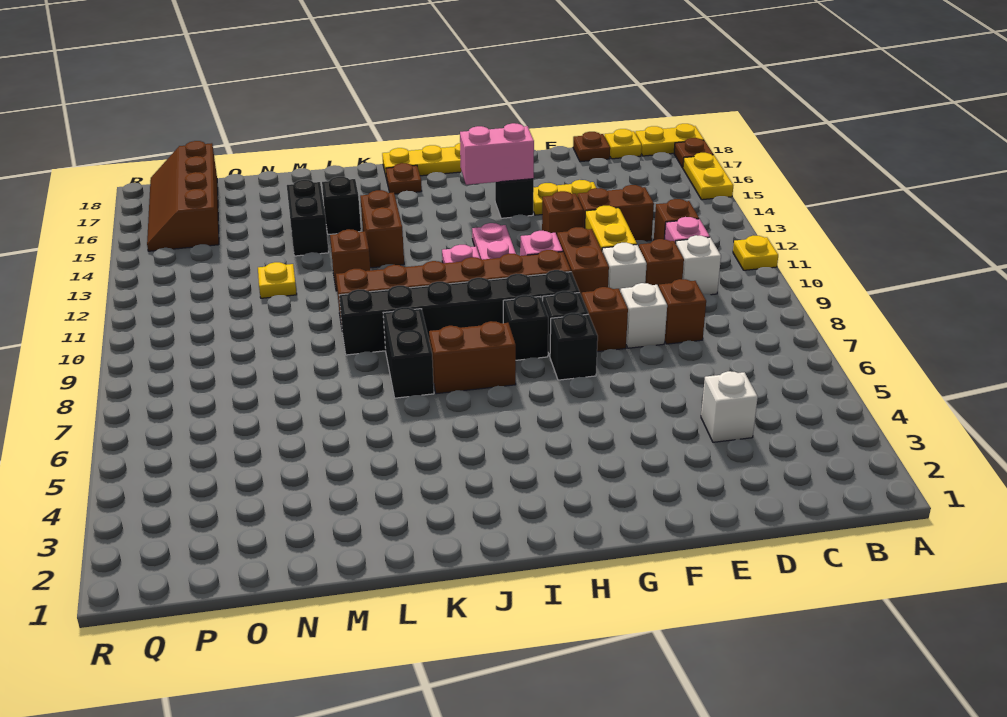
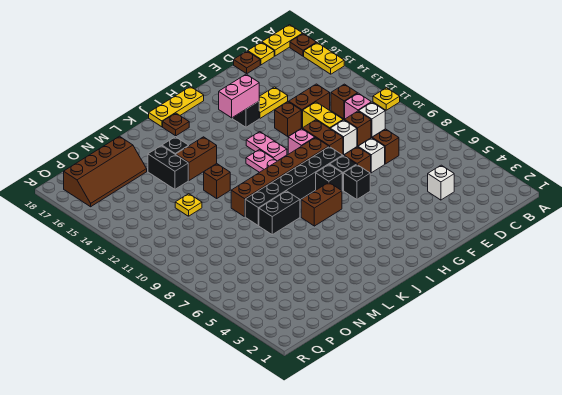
black 1x2 brick [383,307,434,398] -> black 1x2 brick turned to [259,191,300,235]
brown 1x2 brick [360,190,404,268] -> brown 1x2 brick turned to [176,137,217,180]
brown 2x4 slope [147,141,219,251] -> brown 2x4 slope turned to [64,136,147,207]

